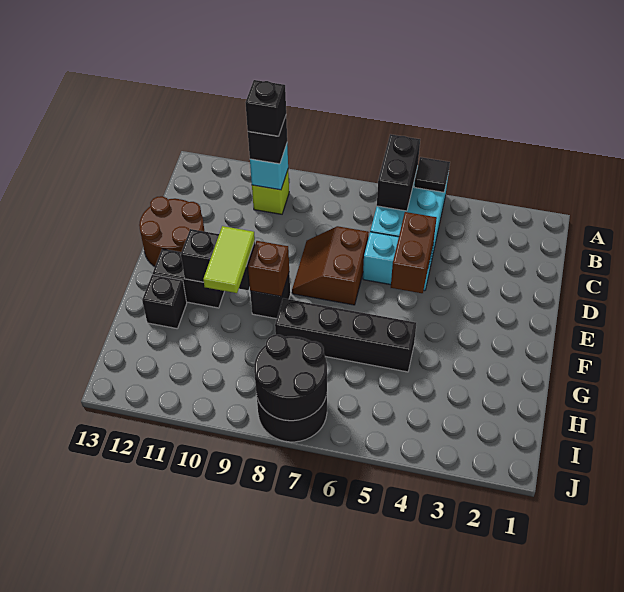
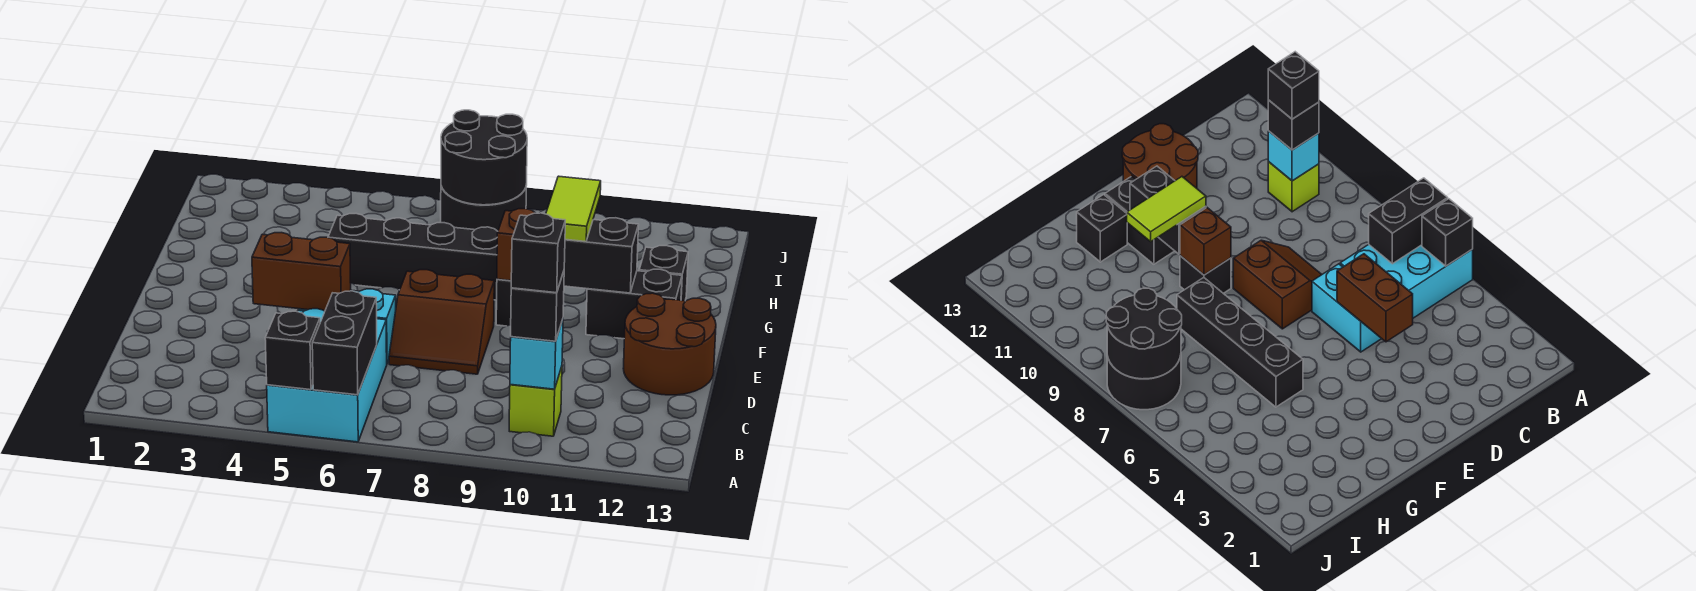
black 1x1 tile [414,157,450,192] -> black 1x1 brick [265,311,320,390]
brown 1x2 brick [391,212,437,293] -> brown 1x2 brick turned to [252,233,351,311]
brown 2x2 slope [292,226,369,305] -> brown 2x2 slope turned to [389,270,494,374]

